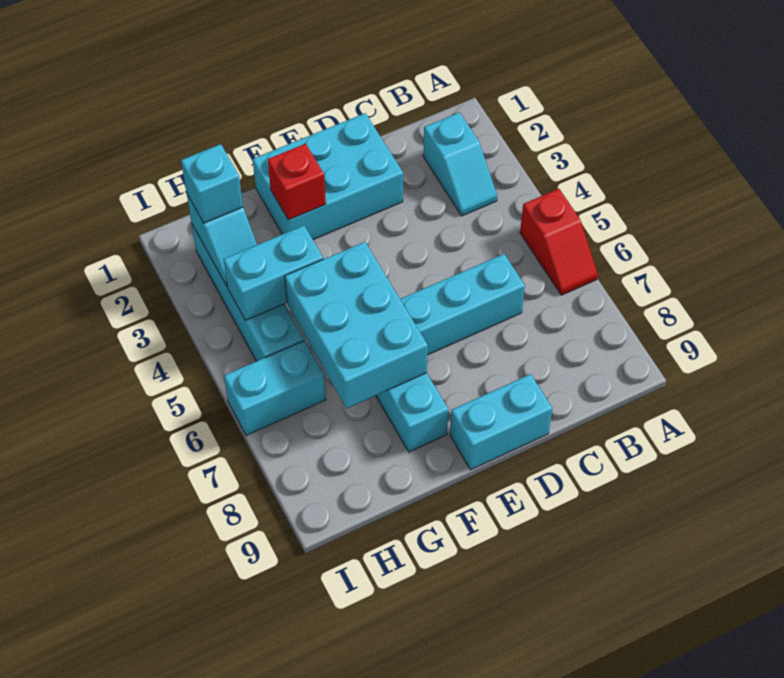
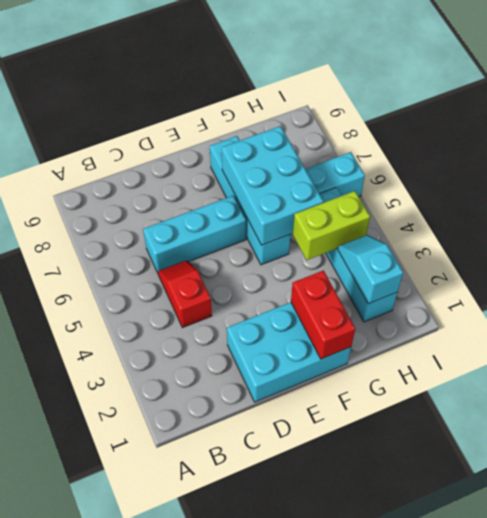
red 1x2 slope [520,189,598,295] -> red 1x2 slope moved to [158,260,212,328]
cyan 1x2 slope [423,112,497,216] -> none
cyan 1x2 brick [450,374,552,470] -> none
red 1x1 brick [268,144,326,220] -> red 1x2 brick [291,270,355,359]
cyan 1x2 brick [224,225,323,320] -> lime 1x2 brick [293,191,370,260]
cyan 1x1 brick [181,144,243,223] -> none

